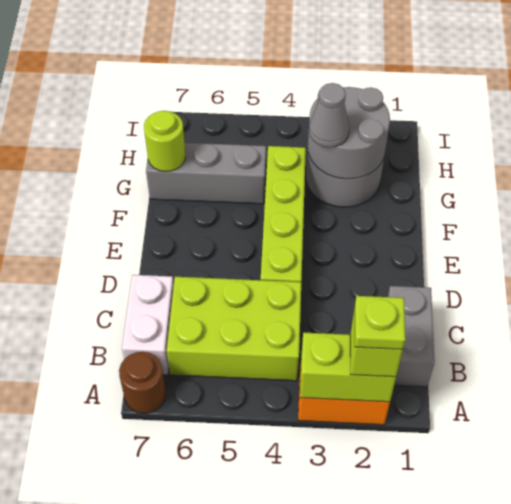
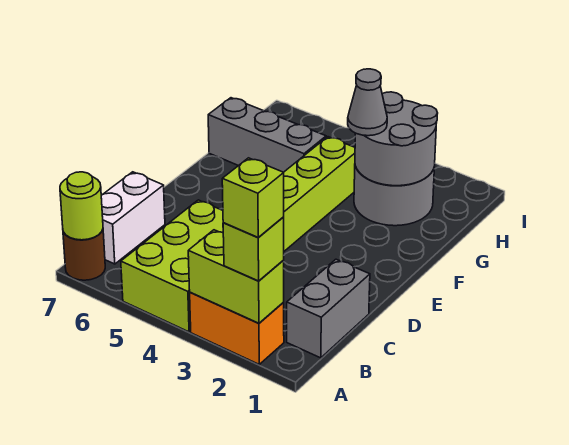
lime 1x1 plate [355,296,405,349] -> lime 1x1 brick [222,158,284,238]
lime 2x3 brick [167,277,301,381] -> lime 2x3 brick turned to [121,200,223,332]
lime 1x1 round brick [144,111,186,171] -> lime 1x1 round brick moved to [60,172,103,240]

